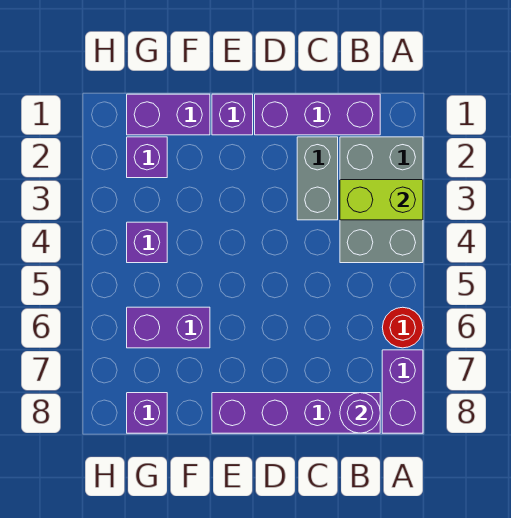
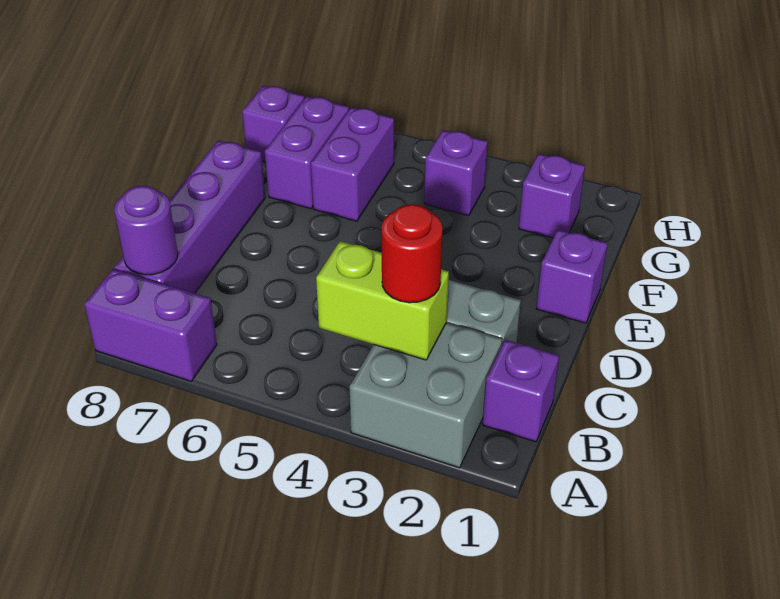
grey 2x3 brick [340,137,423,263] -> grey 2x2 brick [350,323,502,468]
lime 1x2 brick [340,180,423,220] -> lime 1x2 brick turned to [316,241,449,360]
red 1x1 round brick [382,307,423,348] -> red 1x1 round brick moved to [382,204,443,303]
purple 1x3 brick [255,94,380,135] -> purple 1x1 brick [483,340,559,442]
purple 1x2 brick [127,94,210,135] -> purple 1x2 brick moved to [265,96,349,209]

